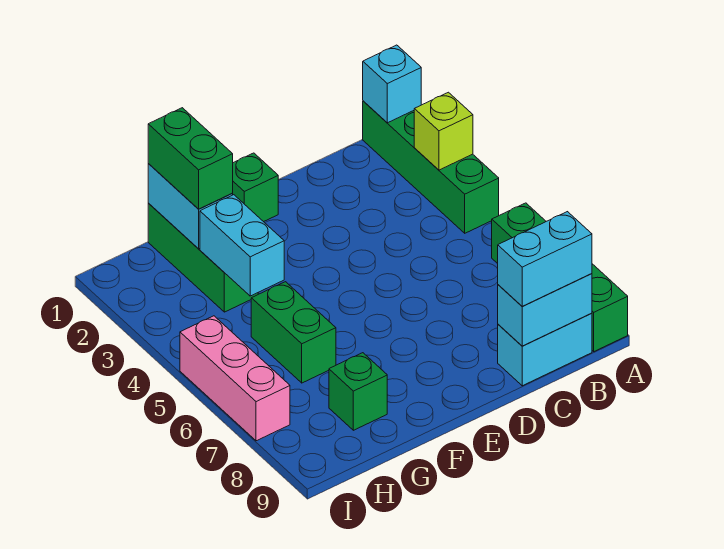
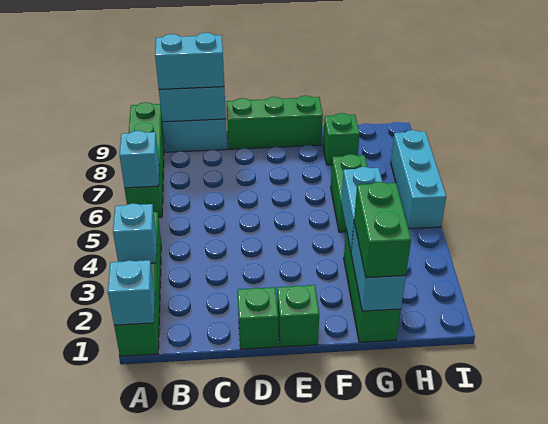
lime 1x1 brick [414,92,473,170] -> cyan 1x1 brick [113,203,157,263]
none -> cyan 1x1 brick [119,131,159,188]
none -> green 1x1 brick [237,287,278,349]
none -> green 1x3 brick [226,95,323,149]
pink 1x3 brick [180,316,290,441] -> cyan 1x3 brick [391,130,446,229]

